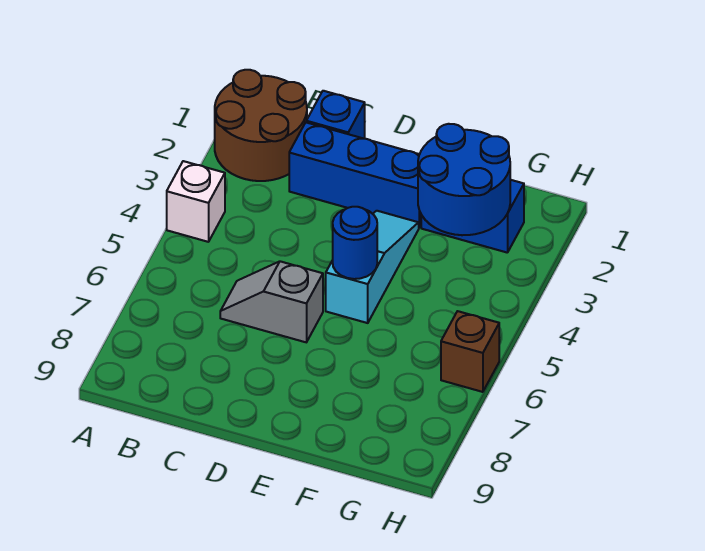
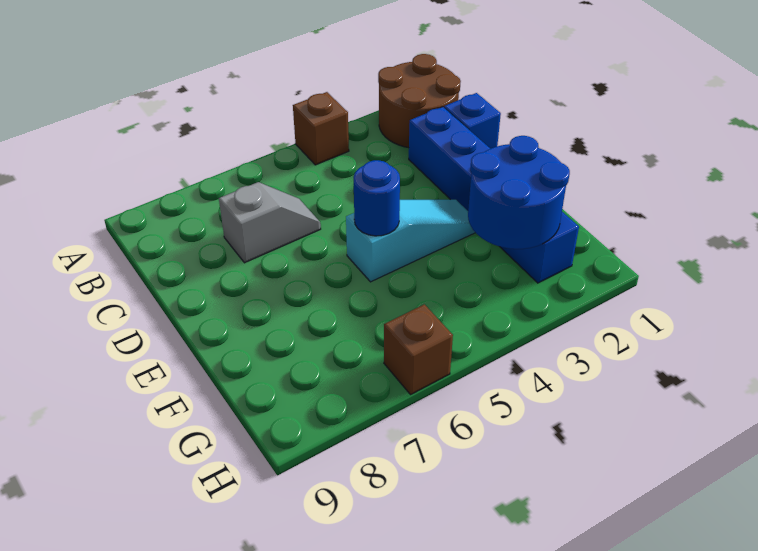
white 1x1 brick [167,161,225,242] -> brown 1x1 brick [293,92,349,165]
grey 1x2 slope [220,261,323,342] -> grey 1x2 slope turned to [219,182,321,263]

